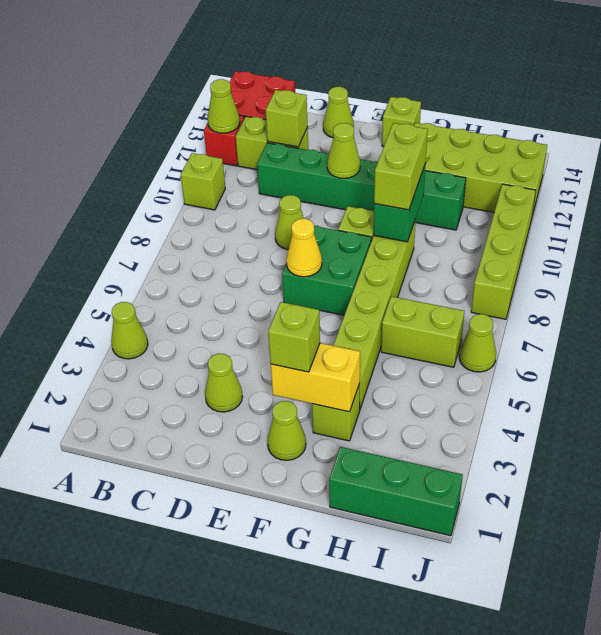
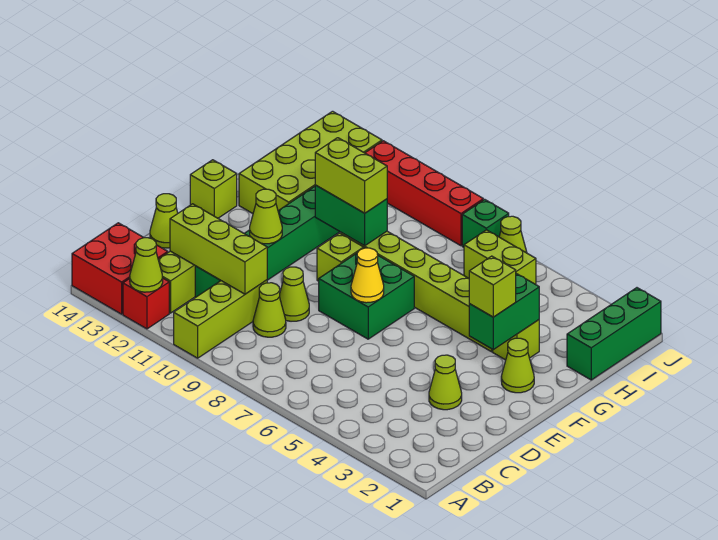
lime 1x1 cone [111,302,148,359] -> lime 1x1 cone moved to [253,283,286,337]
lime 1x1 brick [181,153,225,210] -> lime 1x3 brick [174,280,267,358]
lime 1x1 brick [266,90,308,147] -> lime 1x3 brick [170,204,267,294]
yellow 1x2 brick [271,343,360,412] -> green 1x2 brick [469,274,539,349]
lime 1x2 brick [381,296,464,367] -> lime 1x2 brick turned to [464,230,536,284]
none -> green 1x1 brick [462,199,509,247]
lime 1x4 brick [471,184,536,319] -> red 1x4 brick [365,141,483,246]

